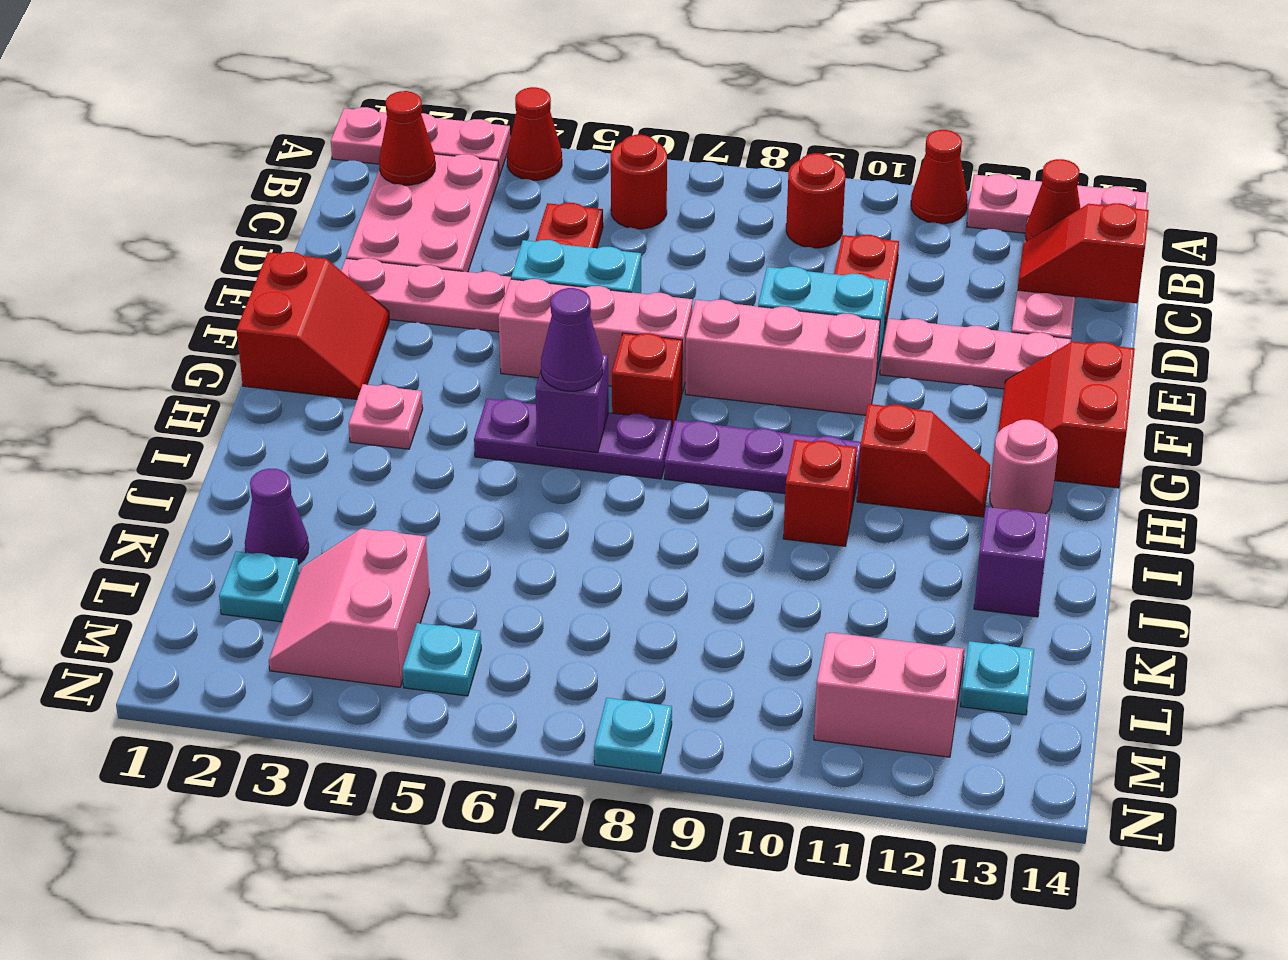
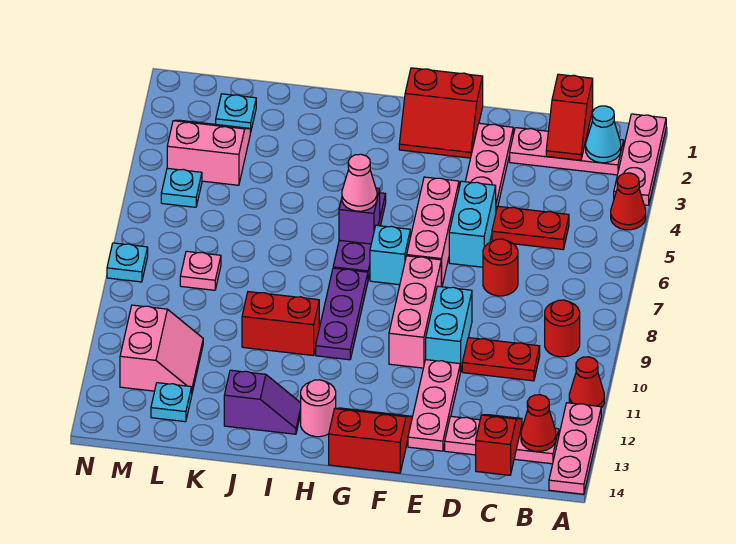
pink 2x3 plate [346,154,499,272] -> pink 1x3 plate [510,128,624,175]
red 1x1 cone [379,91,435,185] -> cyan 1x1 cone [586,106,621,163]
red 1x1 round brick [611,135,667,229] -> red 1x1 round brick moved to [483,239,518,296]
red 1x1 brick [612,333,682,429] -> cyan 1x1 brick [370,225,410,285]
pink 1x1 plate [349,384,423,449] -> pink 1x1 plate moved to [180,251,221,290]
purple 1x1 cone [541,288,603,391] -> pink 1x1 cone [342,154,377,211]
red 1x2 slope [857,404,990,517] -> red 1x2 slope moved to [546,74,593,160]
red 1x1 brick [783,440,857,546] -> red 1x2 brick [242,292,319,356]
purple 1x1 cone [245,469,309,564] -> none

